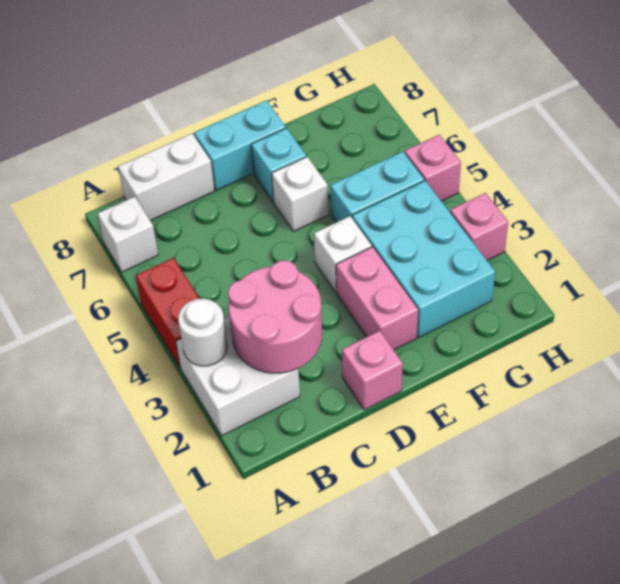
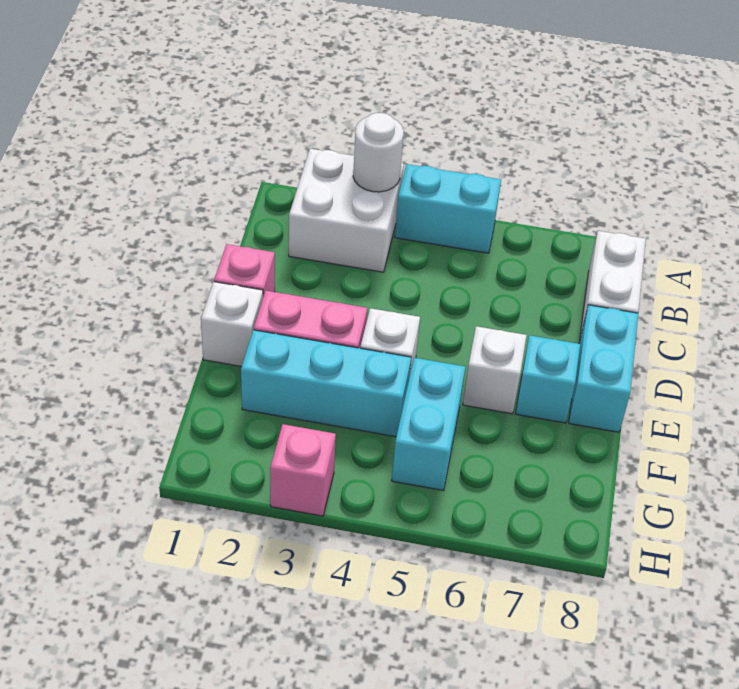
red 1x2 brick [136,258,200,367] -> cyan 1x2 brick [395,164,501,253]
white 1x1 brick [97,197,158,272] -> white 1x1 brick moved to [201,282,263,367]
pink 2x2 round brick [228,260,322,373] -> none
cyan 2x3 brick [352,181,495,337] -> cyan 1x3 brick [241,330,411,437]
pink 1x1 brick [405,135,461,201] -> none

